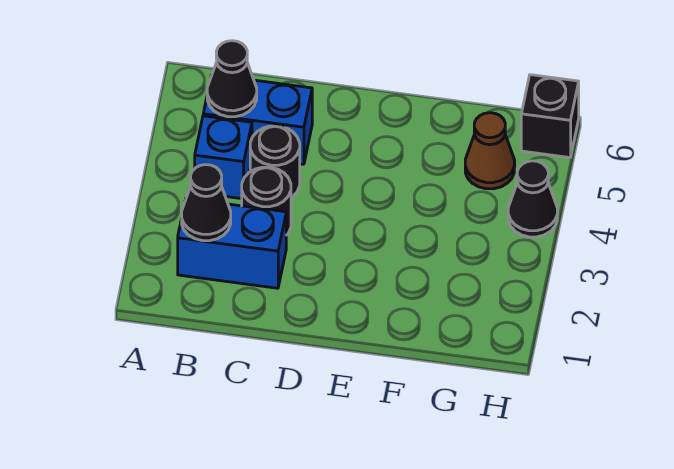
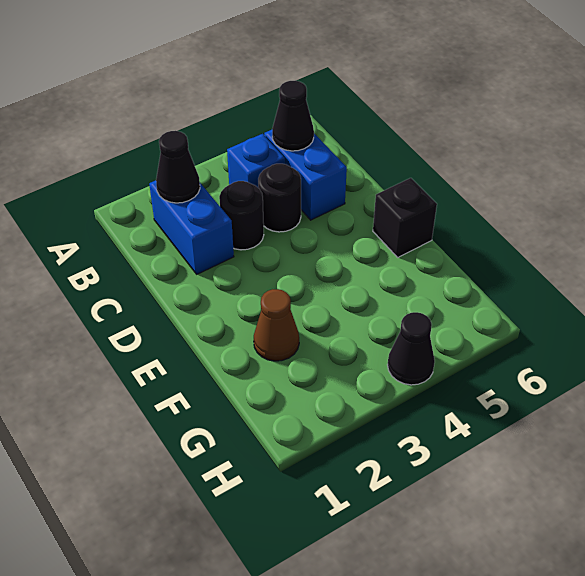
brown 1x1 cone [465,113,515,189] -> brown 1x1 cone moved to [254,289,299,361]
black 1x1 brick [521,75,579,158] -> black 1x1 brick moved to [373,178,437,257]

